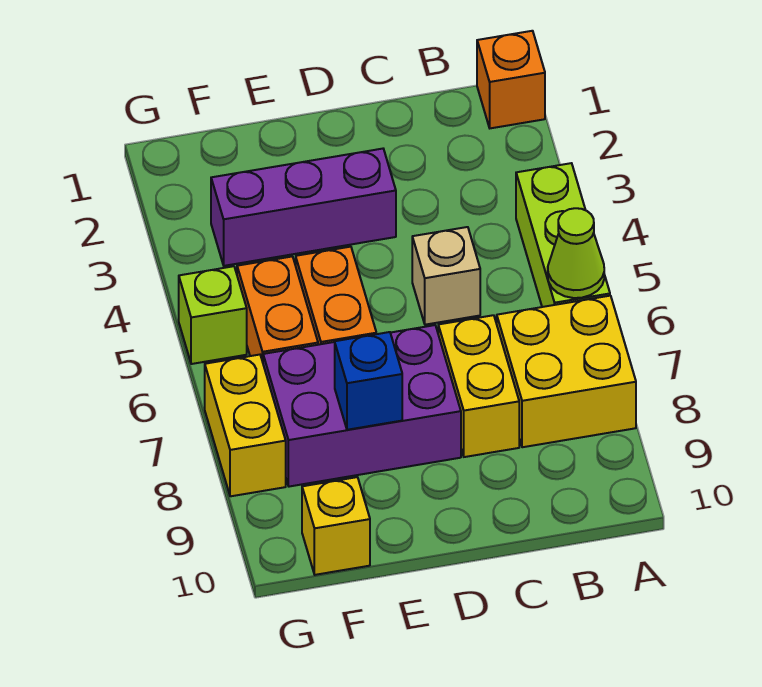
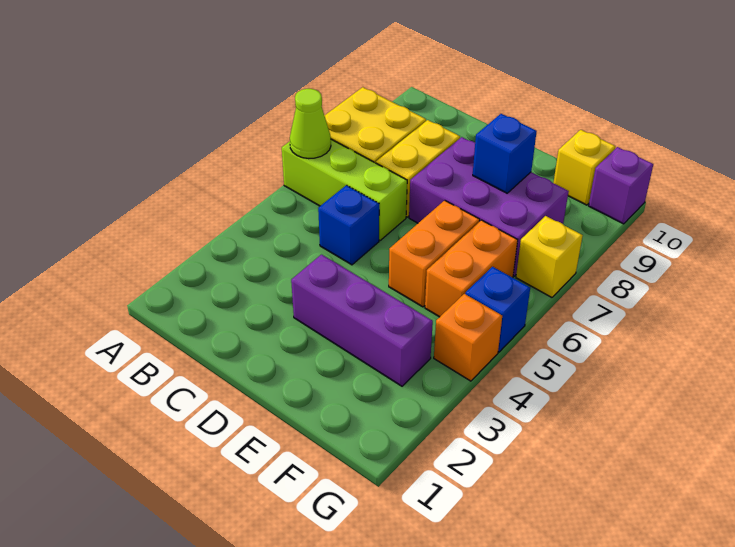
orange 1x1 brick [477,31,545,128] -> orange 1x1 brick moved to [434,294,502,381]
lime 1x3 brick [516,163,610,307] -> lime 1x3 brick turned to [282,139,407,240]
tan 1x1 brick [412,227,480,325] -> blue 1x1 brick [318,185,379,265]
lime 1x1 brick [179,266,247,364] -> blue 1x1 brick [465,267,530,352]
yellow 1x2 brick [205,355,286,496] -> yellow 1x1 brick [516,216,583,297]
none -> purple 1x1 brick [589,147,653,224]

